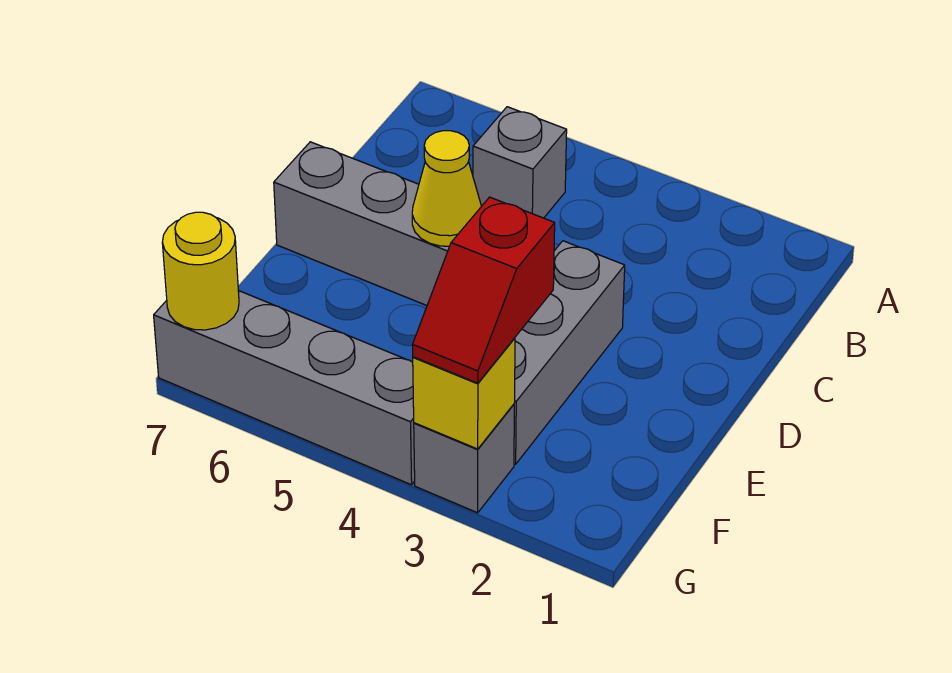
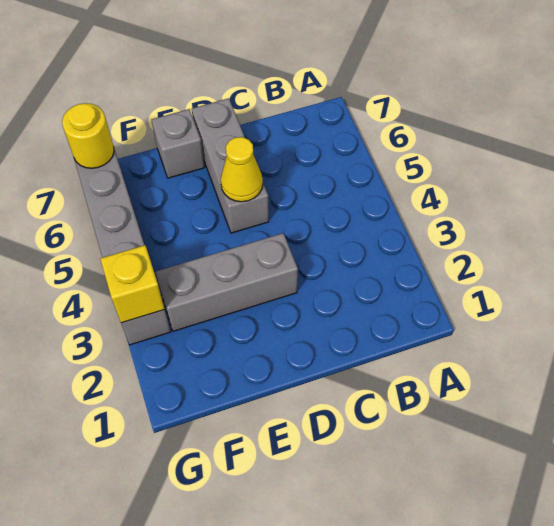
grey 1x1 brick [473,107,567,218] -> grey 1x1 brick moved to [152,109,205,178]
red 1x2 slope [413,197,555,383] -> none

